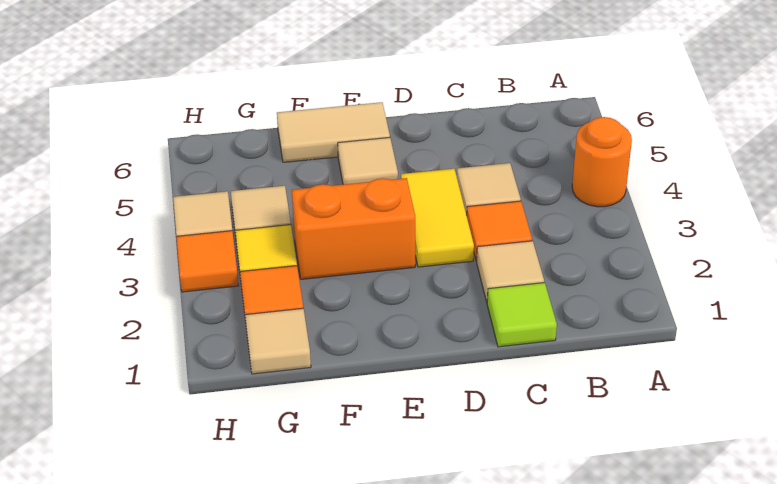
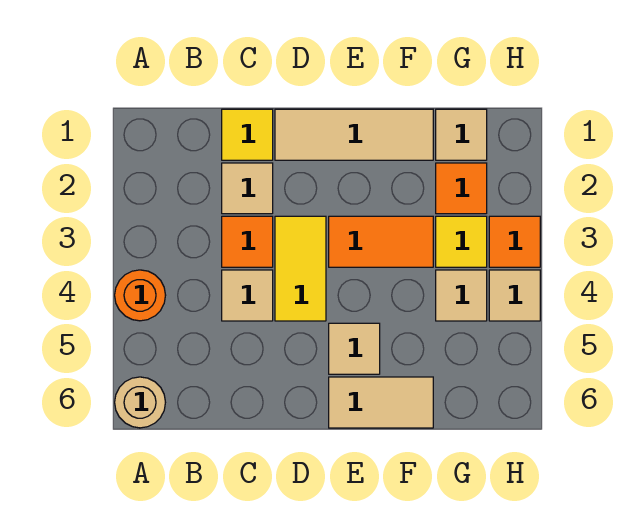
none -> tan 1x1 round brick [115,377,165,428]
lime 1x1 tile [487,283,557,347] -> yellow 1x1 tile [222,109,273,160]
none -> tan 1x3 tile [275,109,433,160]
orange 1x2 brick [292,178,415,279] -> orange 1x2 tile [329,216,433,267]

